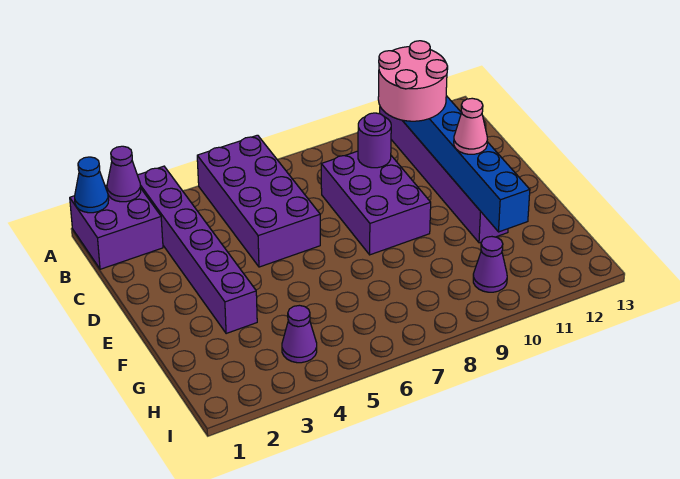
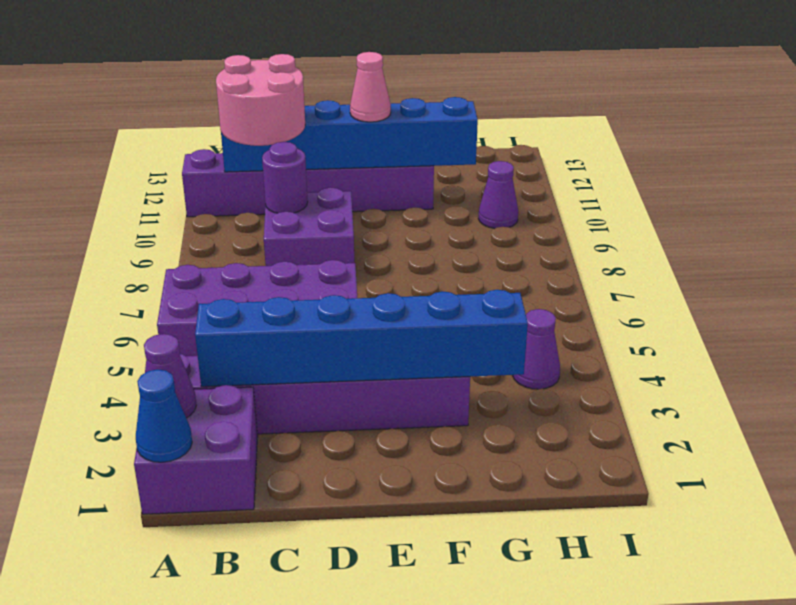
none -> blue 1x6 brick [195,290,528,387]
purple 2x3 brick [321,151,431,255] -> purple 2x2 brick [264,187,354,266]

